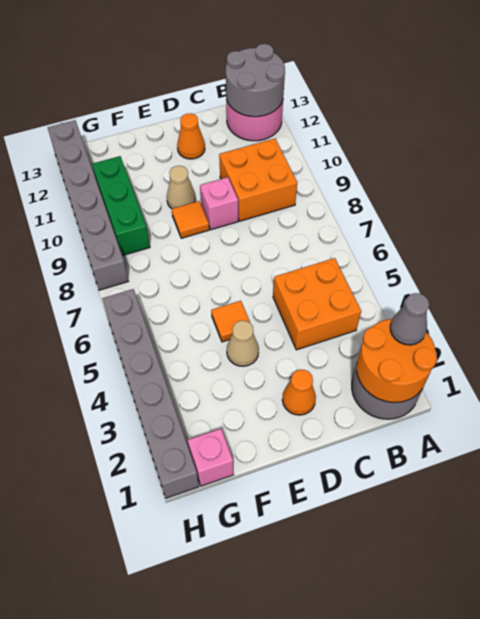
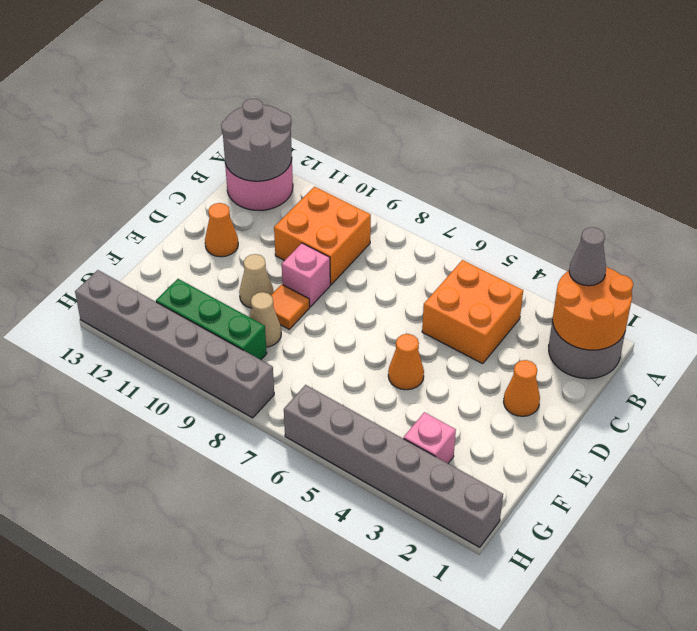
tan 1x1 cone [227,321,259,366] -> tan 1x1 cone moved to [250,292,281,347]
orange 1x1 tile [211,301,250,342] -> orange 1x1 cone [388,334,424,390]
pink 1x1 brick [188,429,234,486] -> pink 1x1 brick moved to [404,412,456,463]

